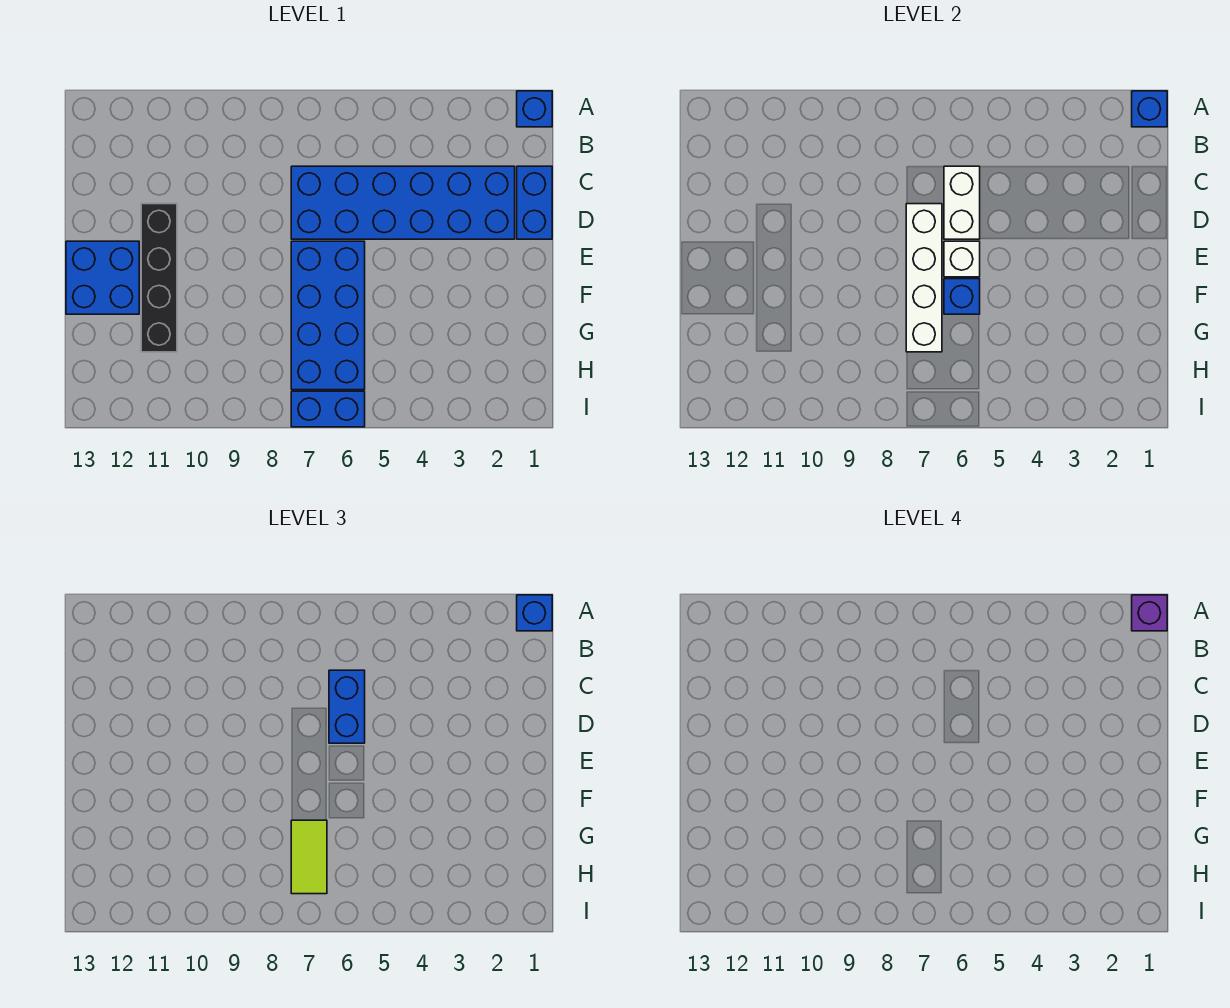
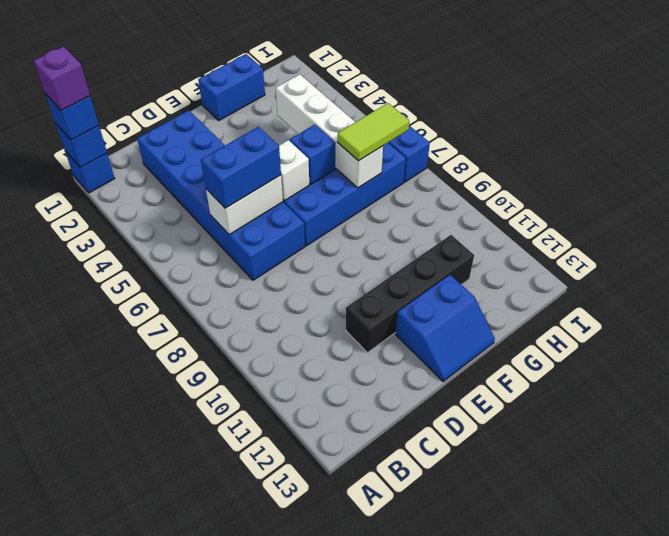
blue 1x2 brick [517,166,552,239] -> blue 1x2 brick moved to [198,54,265,120]
white 1x4 brick [906,204,942,352] -> white 1x4 brick turned to [276,74,383,188]
blue 2x2 brick [66,241,139,314] -> blue 2x2 slope [395,275,495,381]

